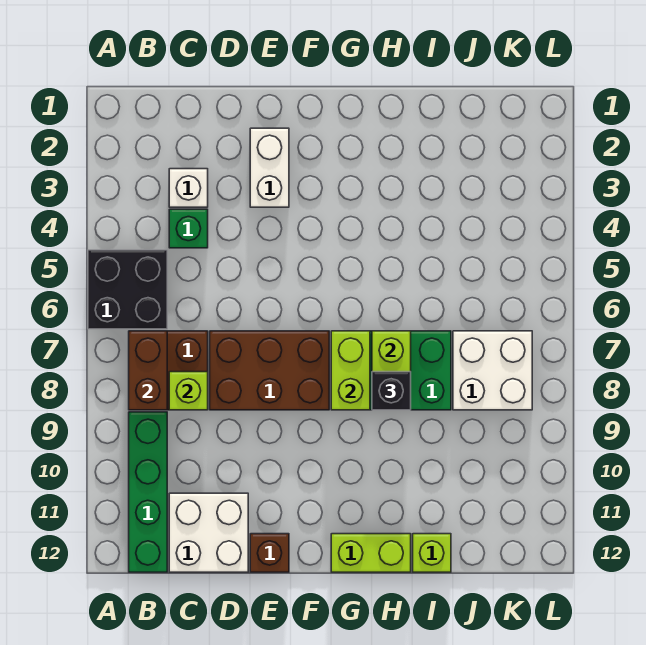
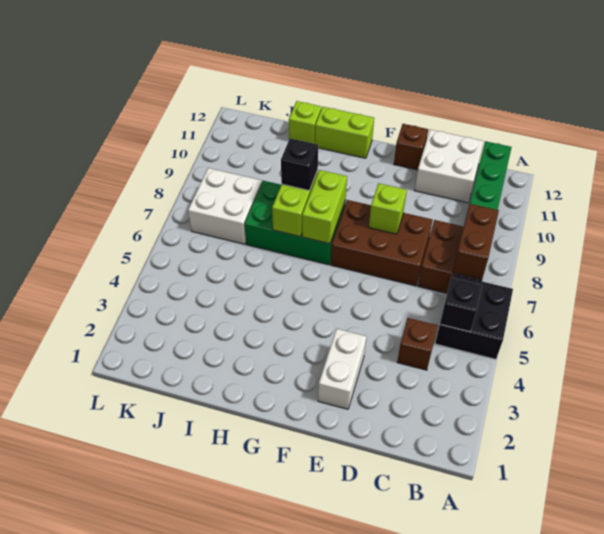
none -> black 1x1 brick [440,278,482,332]
white 1x1 brick [169,169,208,207] -> none
green 1x1 brick [169,209,208,248] -> brown 1x1 brick [397,318,438,370]
lime 1x1 brick [169,372,208,410] -> lime 1x1 brick moved to [369,183,407,234]

